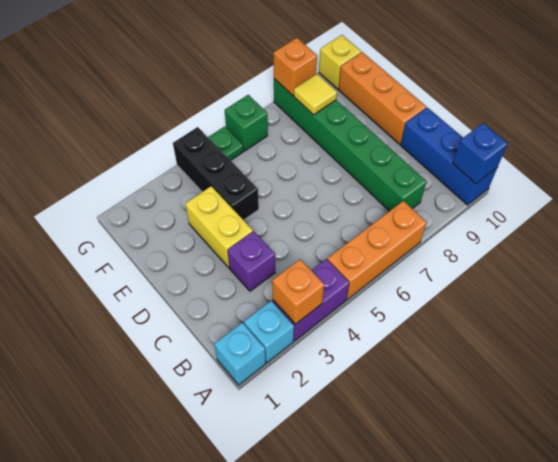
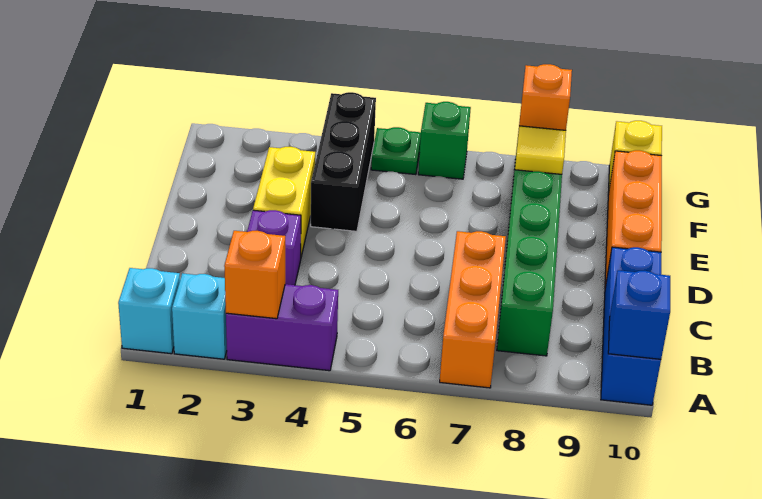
orange 1x3 brick [328,201,427,299] -> orange 1x3 brick turned to [440,231,506,388]

